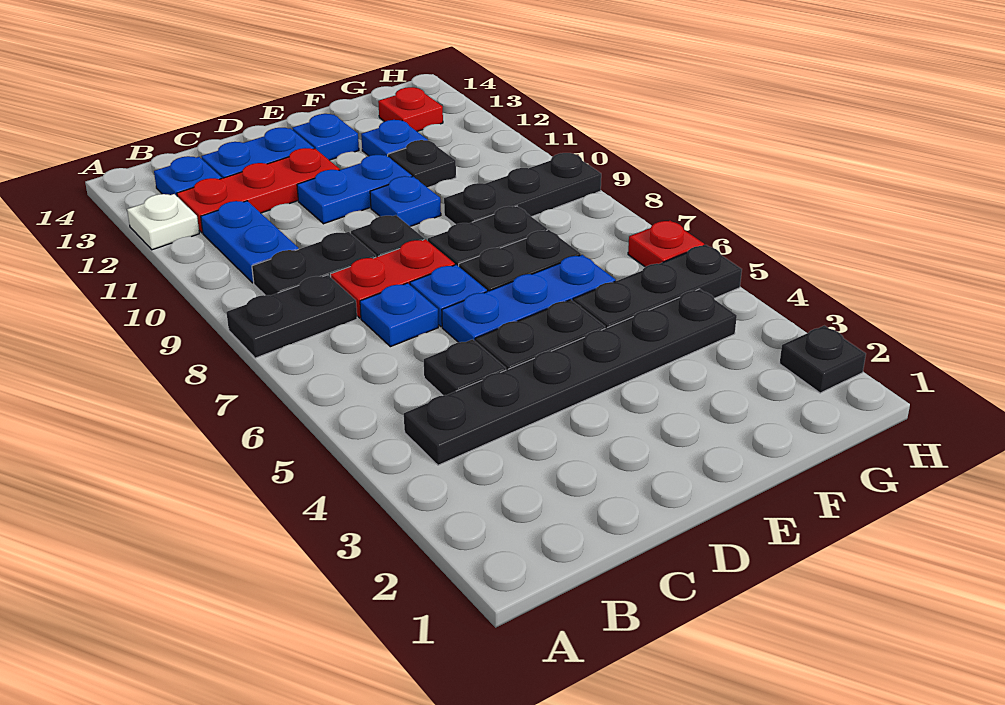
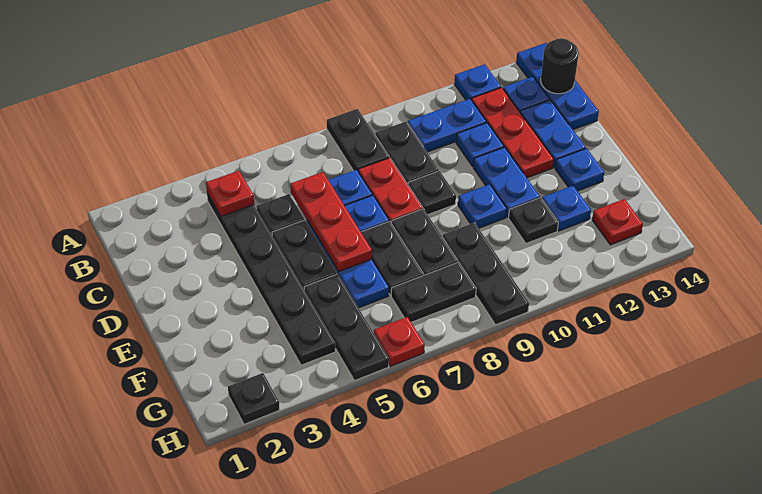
white 1x1 plate [127,194,199,250] -> blue 1x1 plate [454,64,501,100]
none -> blue 1x3 plate [516,43,599,129]
none -> red 1x1 plate [206,171,254,216]
none -> black 1x1 round brick [541,38,579,94]
none -> red 1x3 plate [291,172,372,271]
none -> blue 1x1 plate [456,123,504,166]
none -> black 1x2 plate [391,262,476,322]

